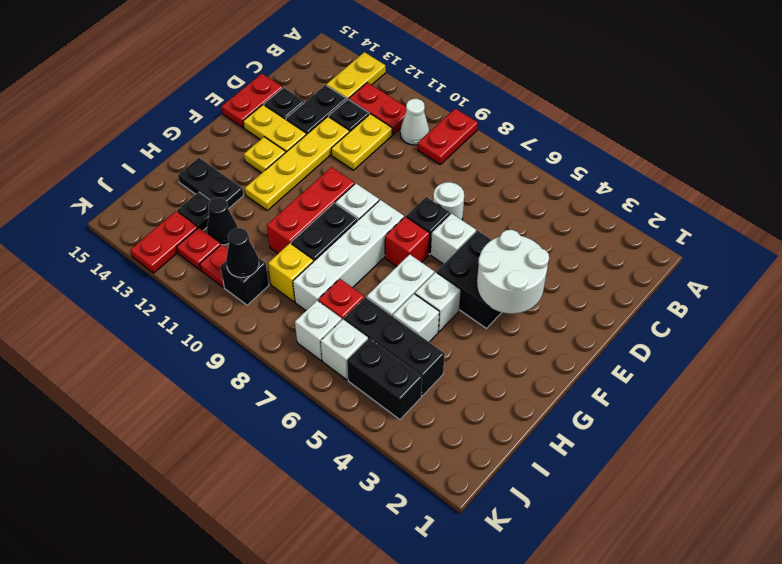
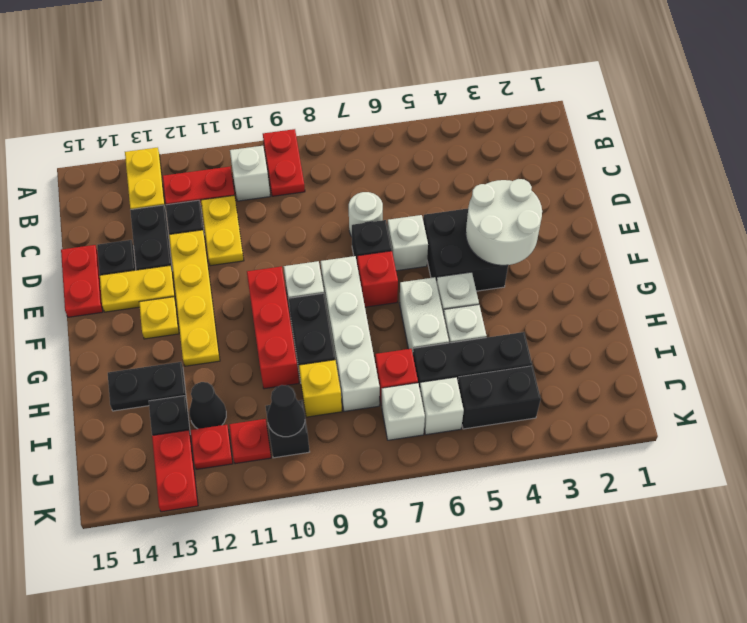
white 1x1 cone [400,99,429,145] -> white 1x1 brick [230,146,270,201]

